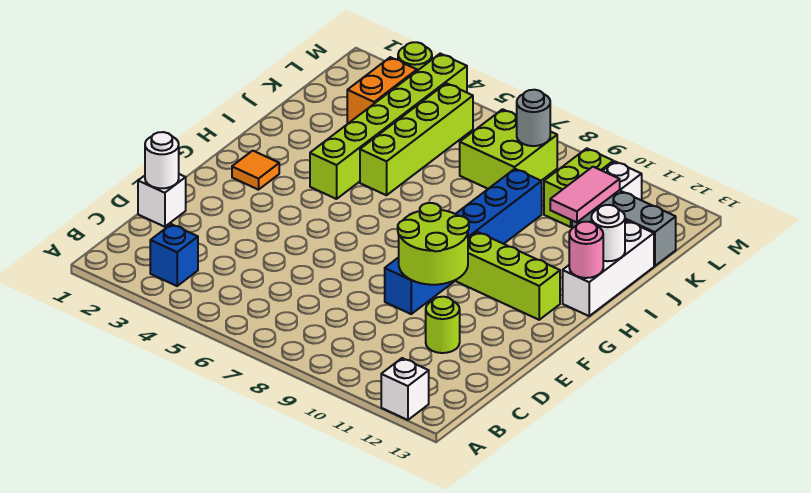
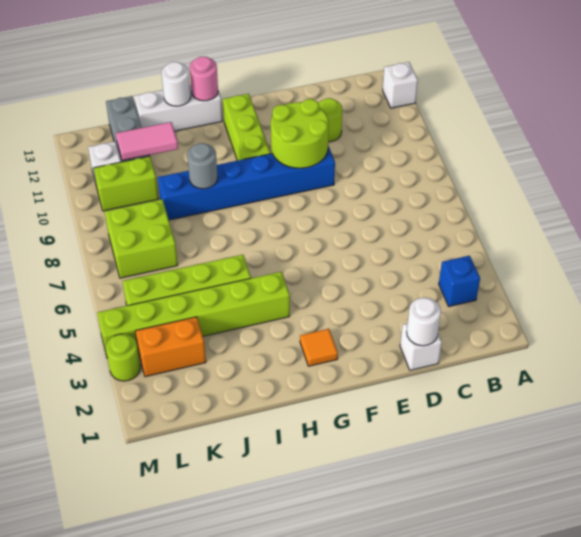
grey 1x1 round brick [517,90,550,146] -> grey 1x1 round brick moved to [187,143,218,189]

